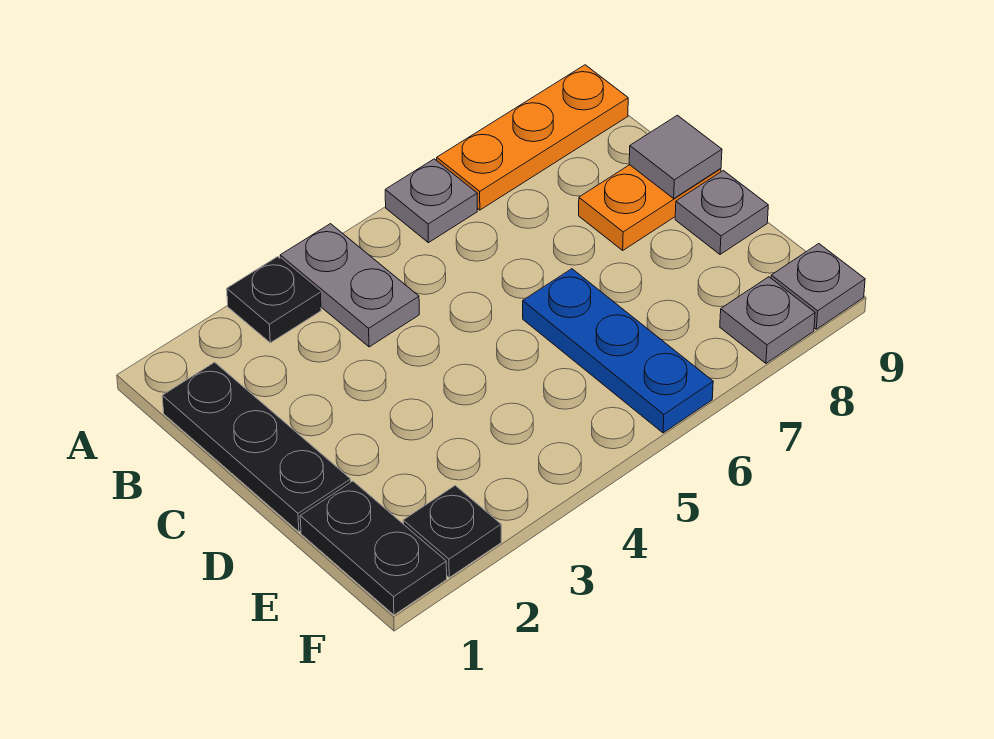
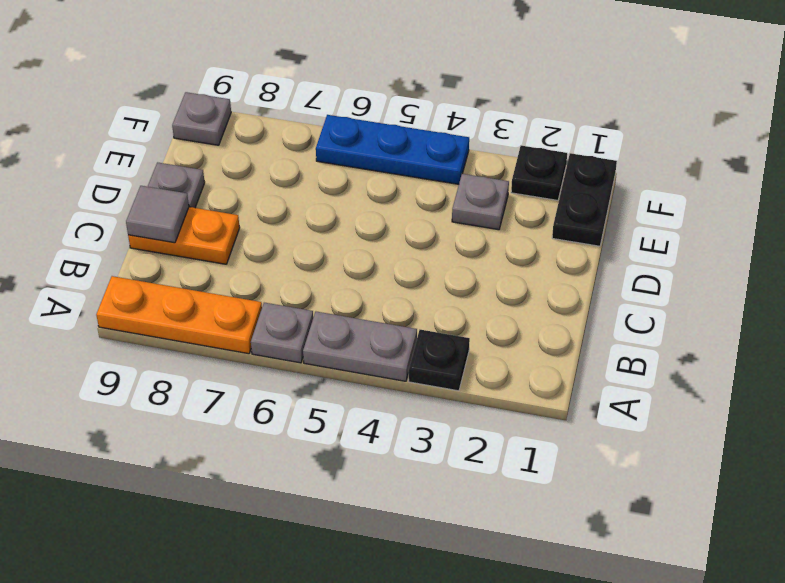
grey 1x2 plate [280,224,419,347] -> grey 1x2 plate turned to [303,312,417,381]
black 1x3 plate [162,362,351,532] -> none
blue 1x3 plate [523,269,713,433] -> blue 1x3 plate turned to [316,115,469,184]
grey 1x1 plate [720,277,815,363] -> grey 1x1 plate moved to [452,174,509,230]

